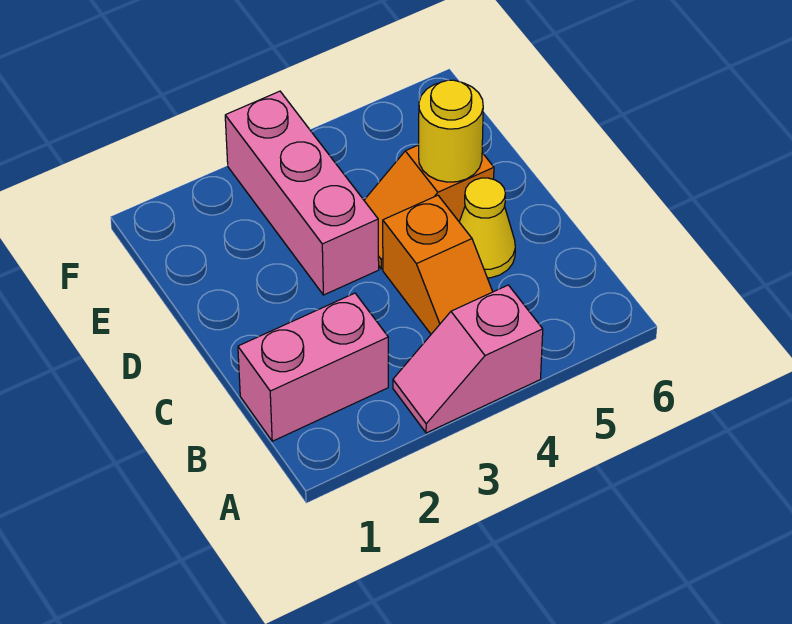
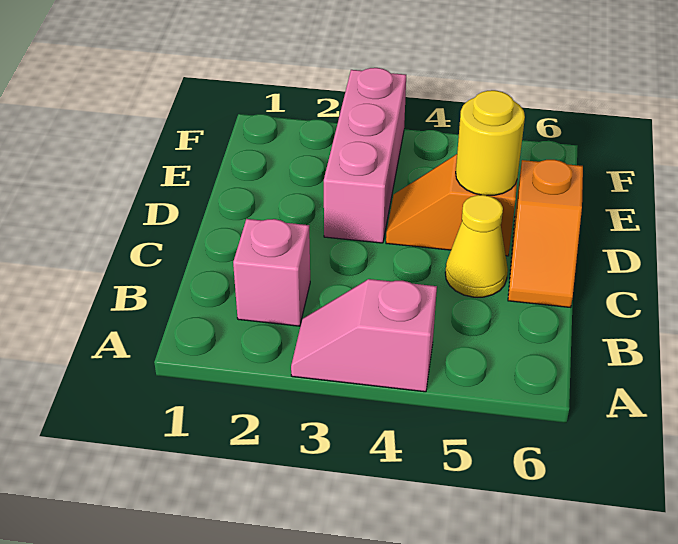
pink 1x2 brick [238,293,388,441] -> pink 1x1 brick [233,219,310,326]
orange 1x2 slope [383,195,493,334] -> orange 1x2 slope moved to [508,160,583,307]

